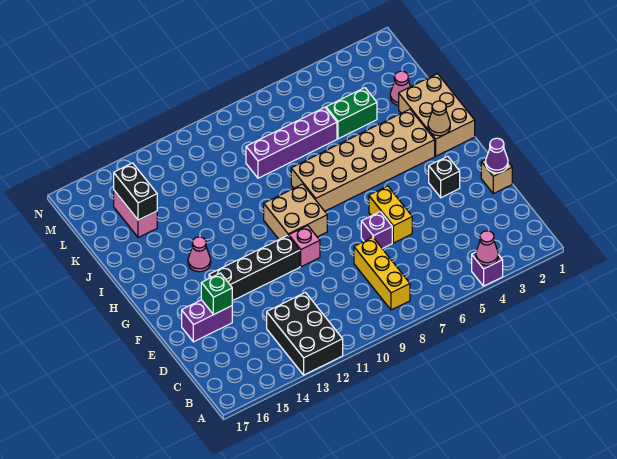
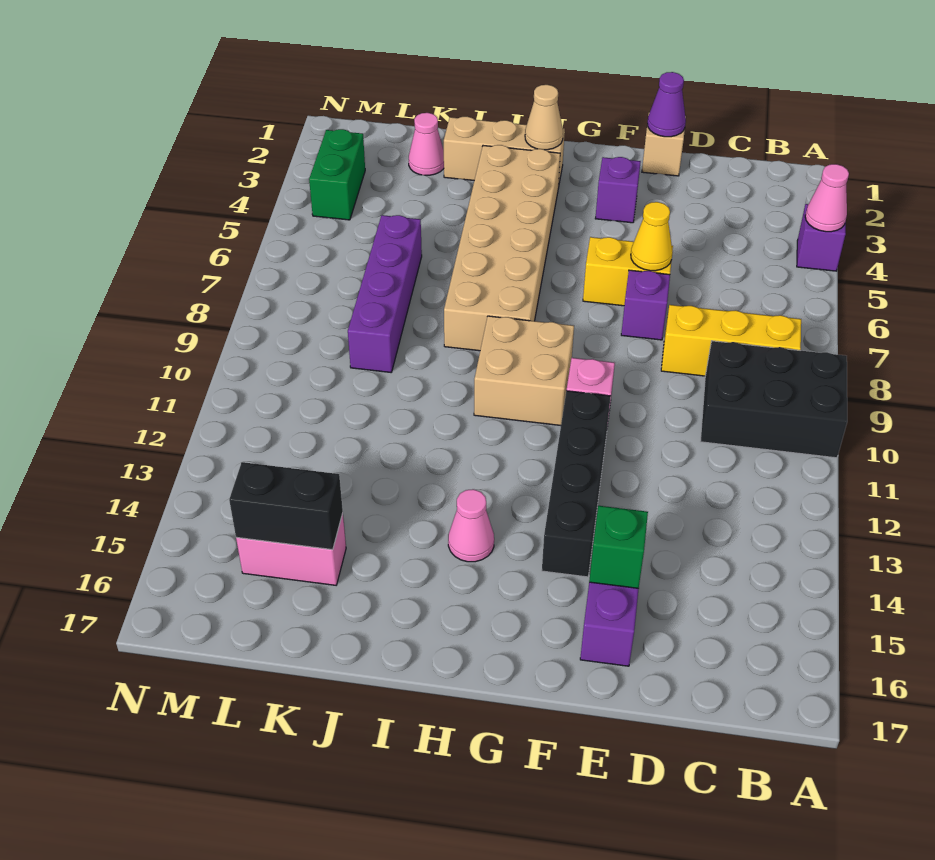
black 2x3 brick [267,293,343,375] -> black 2x3 brick moved to [700,341,847,458]
none -> yellow 1x1 cone [631,202,673,271]
black 1x1 brick [429,156,460,198] -> purple 1x1 brick [595,157,641,223]
tan 2x3 brick [399,74,475,156] -> tan 1x3 brick [444,117,565,188]
green 1x2 brick [326,88,377,139] -> green 1x2 brick moved to [309,129,365,220]

